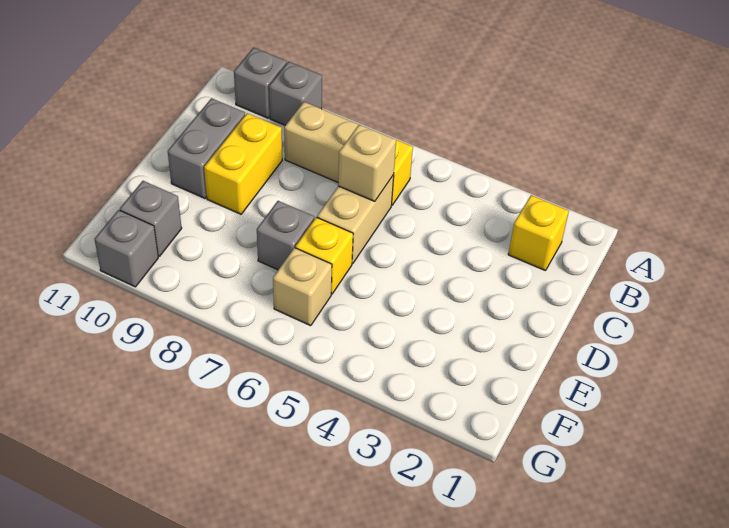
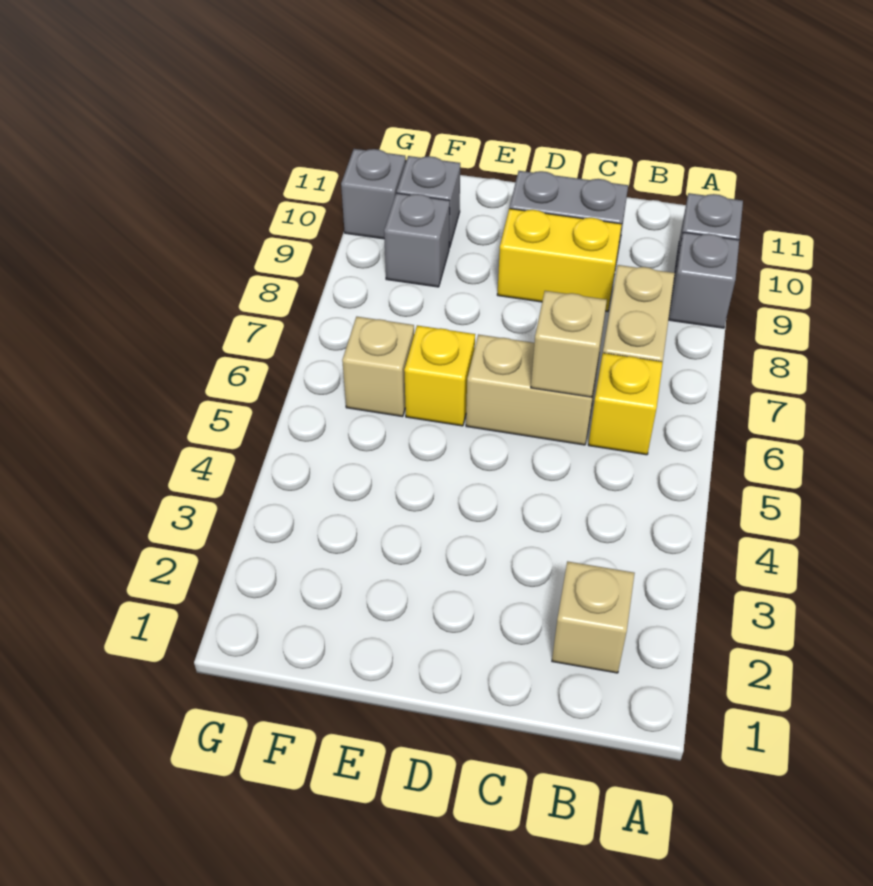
yellow 1x1 brick [508,195,569,271] -> tan 1x1 brick [552,561,635,673]
grey 1x1 brick [257,201,314,270] -> grey 1x1 brick moved to [384,193,450,287]

